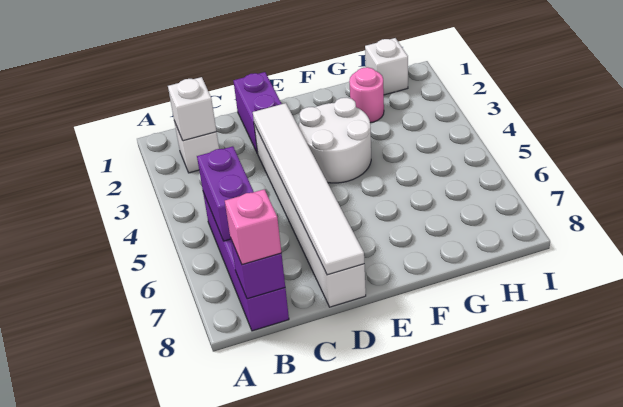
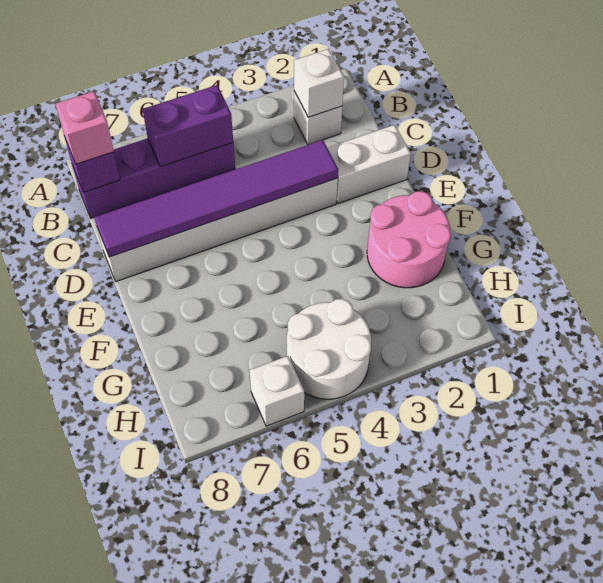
purple 1x2 brick [233,72,282,154] -> white 1x2 brick [328,125,411,204]
white 1x6 tile [253,103,364,275] -> purple 1x6 tile [94,140,338,257]
white 2x2 round brick [298,97,371,183] -> white 2x2 round brick moved to [287,299,371,399]
pink 1x1 round brick [349,67,384,123] -> pink 2x2 round brick [367,191,451,288]
white 1x1 brick [365,38,408,95] -> white 1x1 brick moved to [249,356,304,426]

